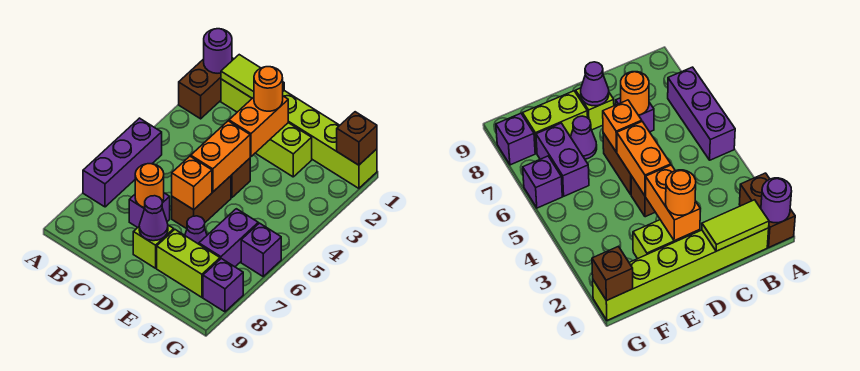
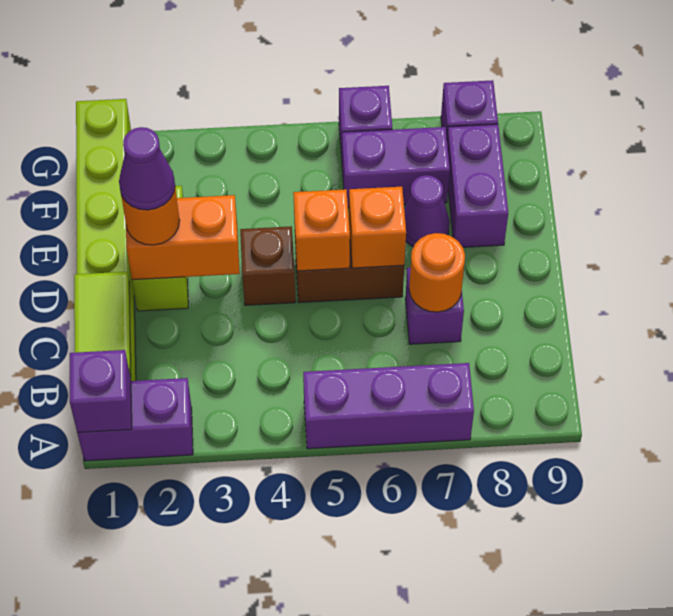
brown 1x2 brick [179,58,233,119] -> purple 1x2 brick [77,378,193,461]
purple 1x1 round brick [204,29,232,73] -> purple 1x1 brick [70,350,132,433]
orange 1x2 brick [191,121,250,192] -> orange 1x1 brick [293,189,350,271]
lime 1x1 brick [133,225,174,268] -> none
purple 1x1 cone [139,196,168,241] -> purple 1x1 cone moved to [119,127,175,210]
lime 1x2 brick [157,230,220,297] -> purple 1x2 brick [447,124,508,247]
brown 1x1 brick [337,112,377,165] -> none

